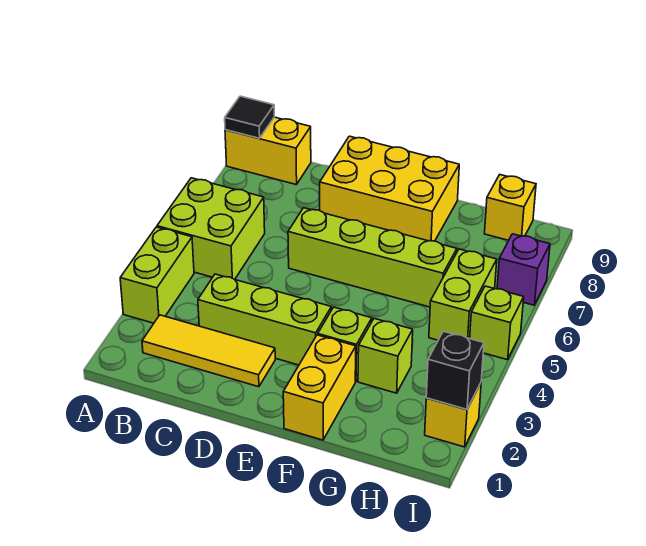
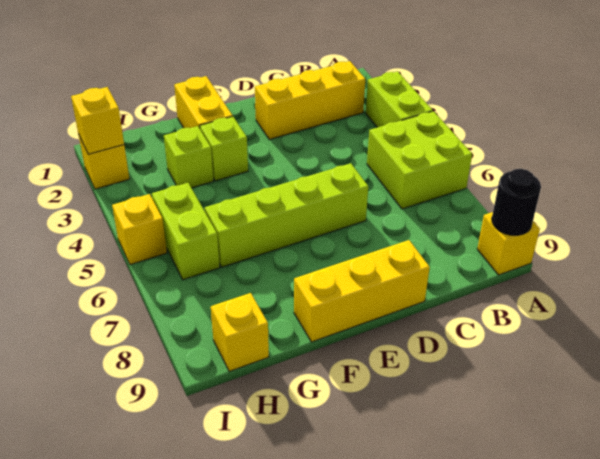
yellow 1x2 brick [225,117,311,185] -> yellow 1x1 brick [477,212,540,275]
black 1x1 tile [225,96,274,138] -> black 1x1 round brick [492,169,541,235]
yellow 1x3 tile [142,315,275,387] -> yellow 1x3 brick [255,61,365,139]
lime 1x3 brick [198,274,331,365] -> none
yellow 2x3 brick [320,136,459,241] -> yellow 1x3 brick [294,240,430,342]
black 1x1 brick [426,331,484,409] -> yellow 1x1 brick [71,87,124,154]
lime 1x1 brick [470,286,524,360] -> yellow 1x1 brick [112,194,167,265]
purple 1x1 brick [497,234,550,305] -> none

